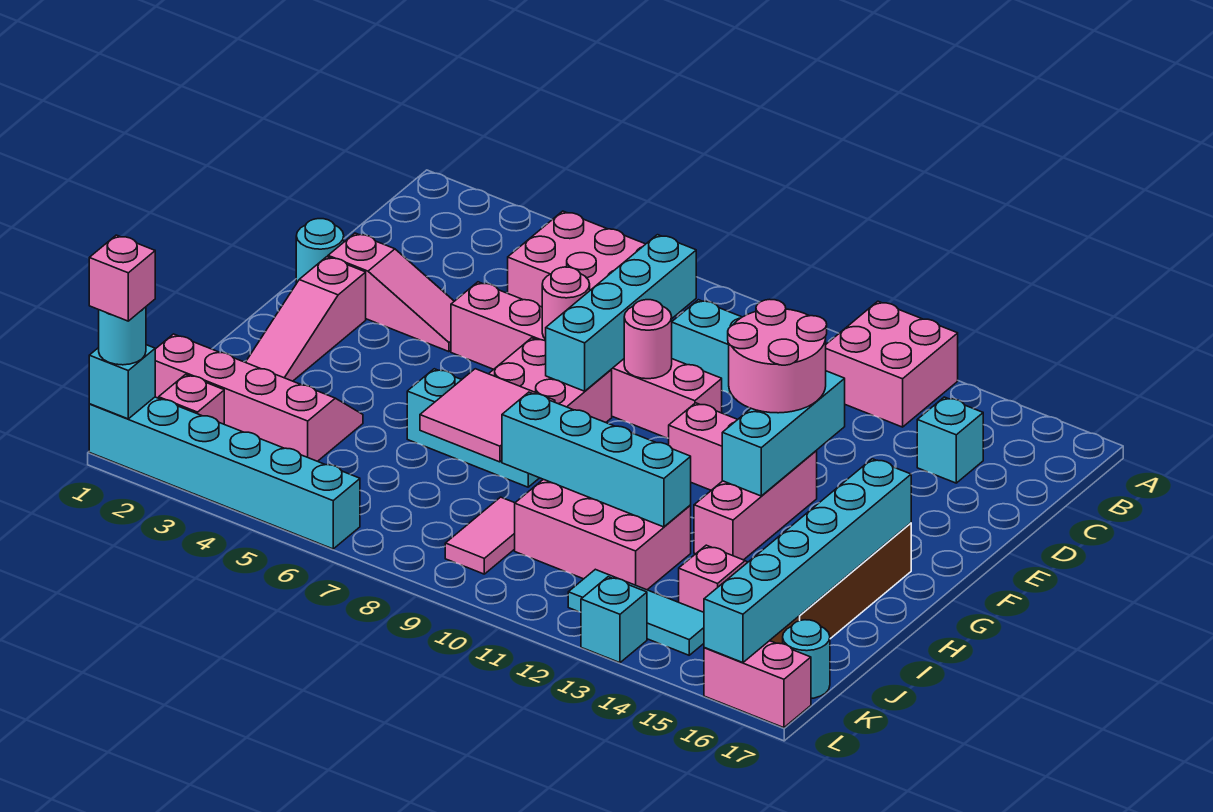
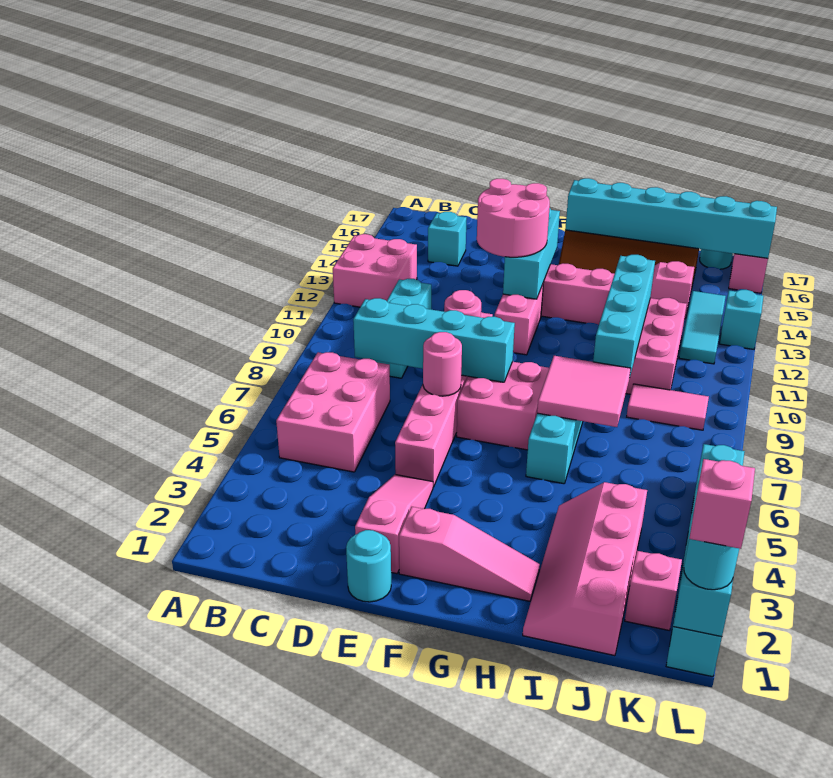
cyan 1x3 brick [722,371,845,496] -> cyan 1x3 brick turned to [503,208,560,299]

